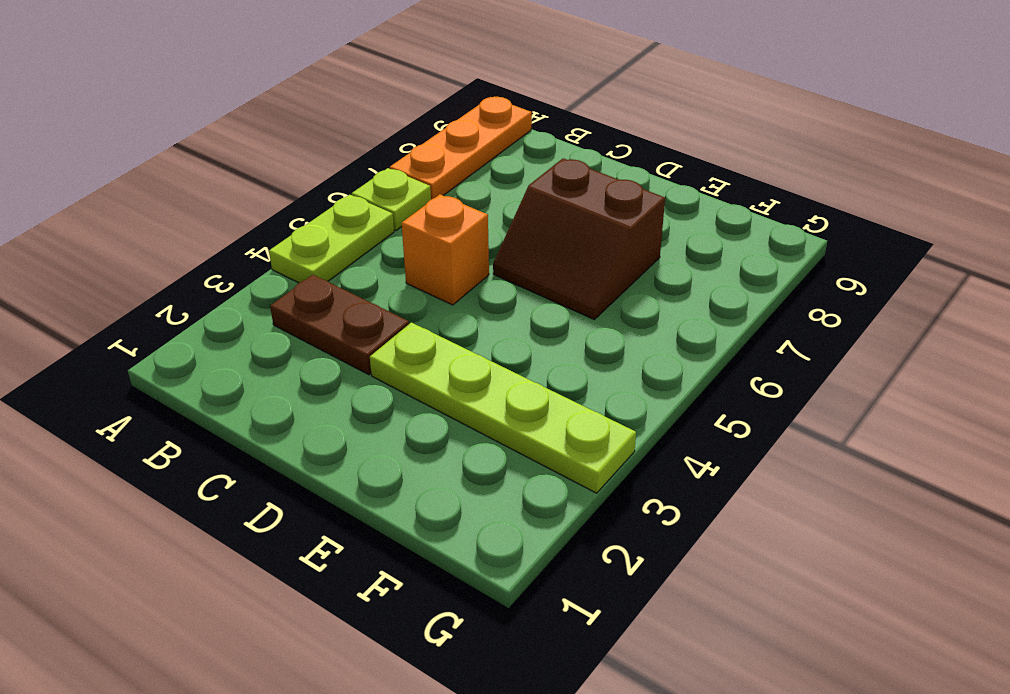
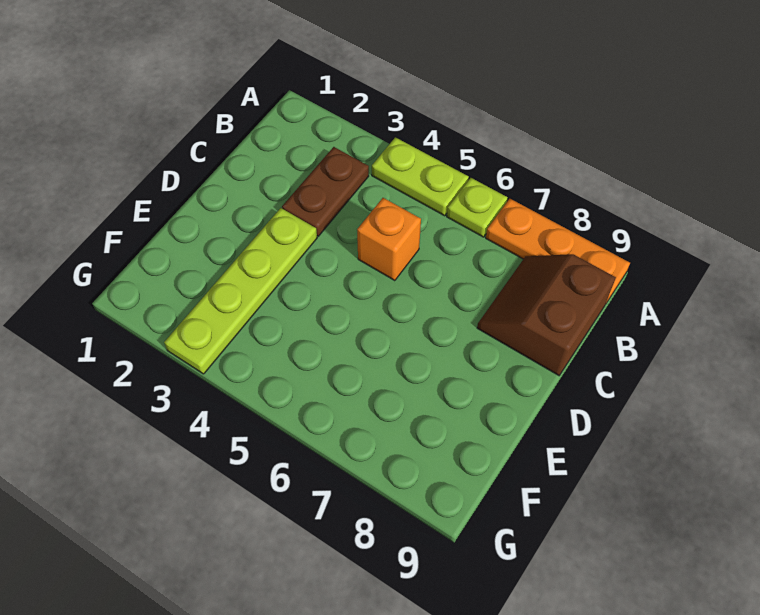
brown 2x2 slope [493,158,665,319] -> brown 2x2 slope moved to [477,254,616,375]

